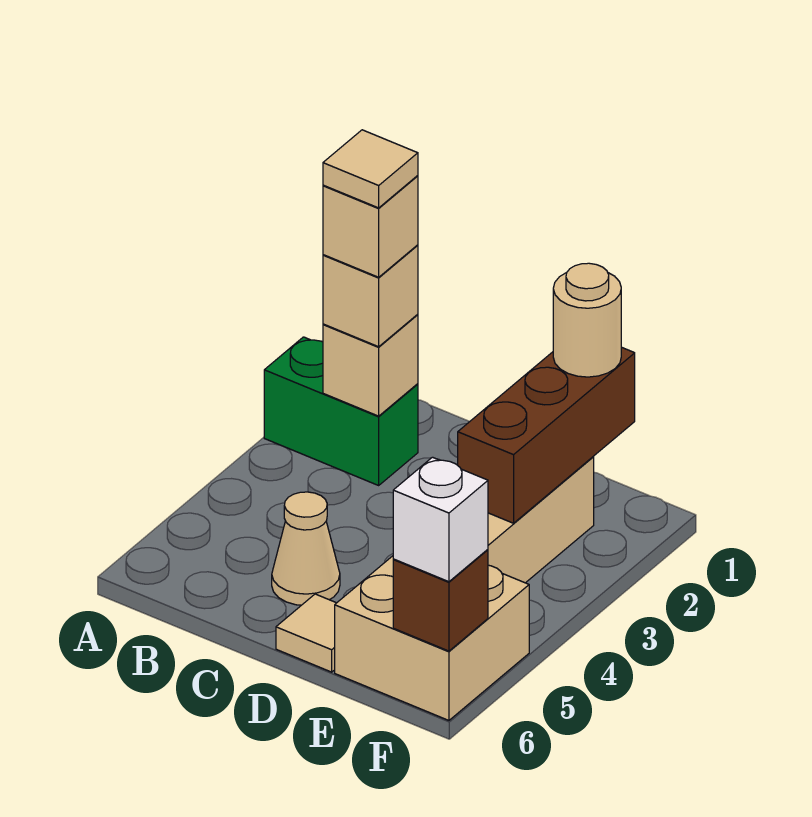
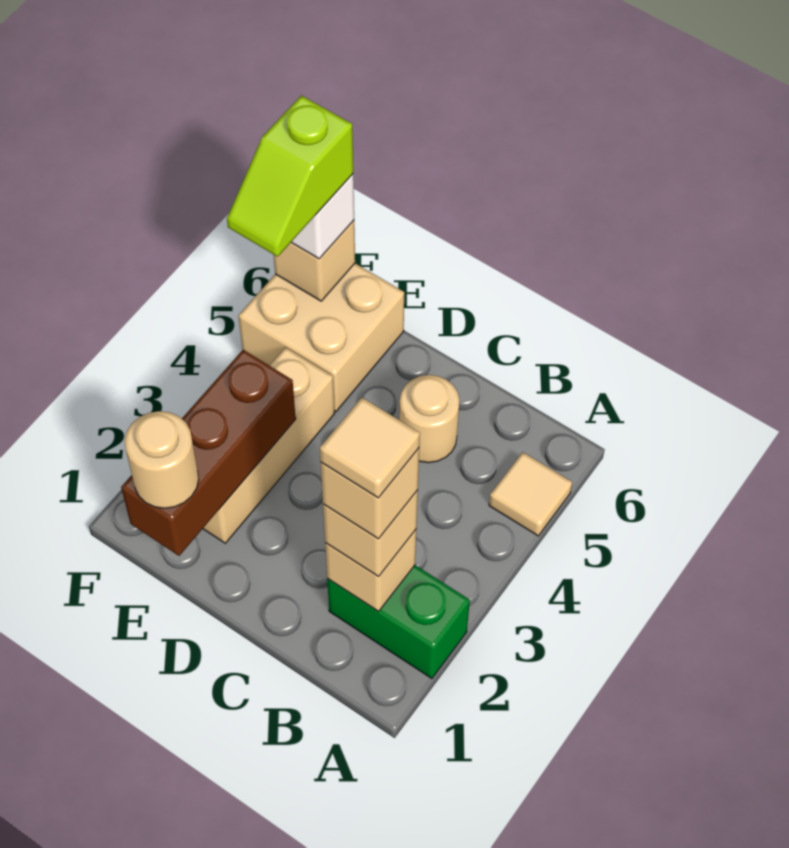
tan 1x1 cone [272,492,340,605] -> tan 1x1 round brick [399,375,459,463]
tan 1x1 tile [276,594,336,672] -> tan 1x1 tile moved to [489,452,572,536]
none -> lime 1x2 slope [227,96,353,257]
brown 1x1 brick [393,550,488,651] -> tan 1x1 brick [274,221,355,301]

